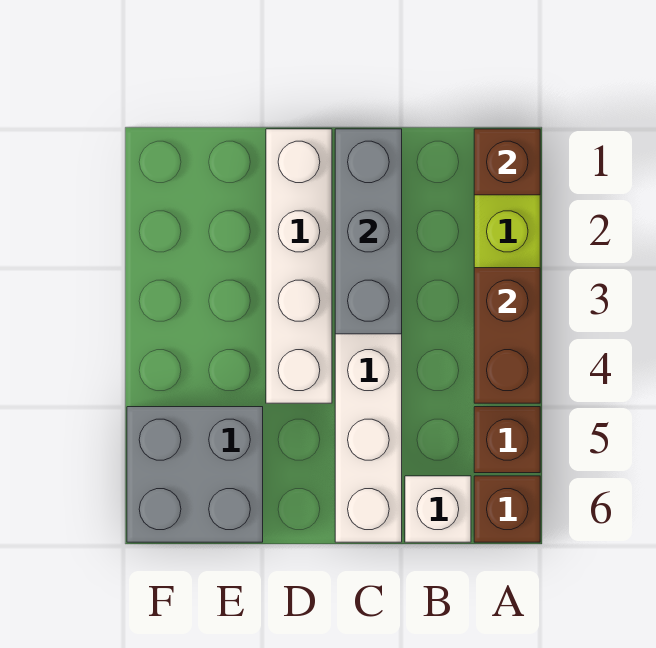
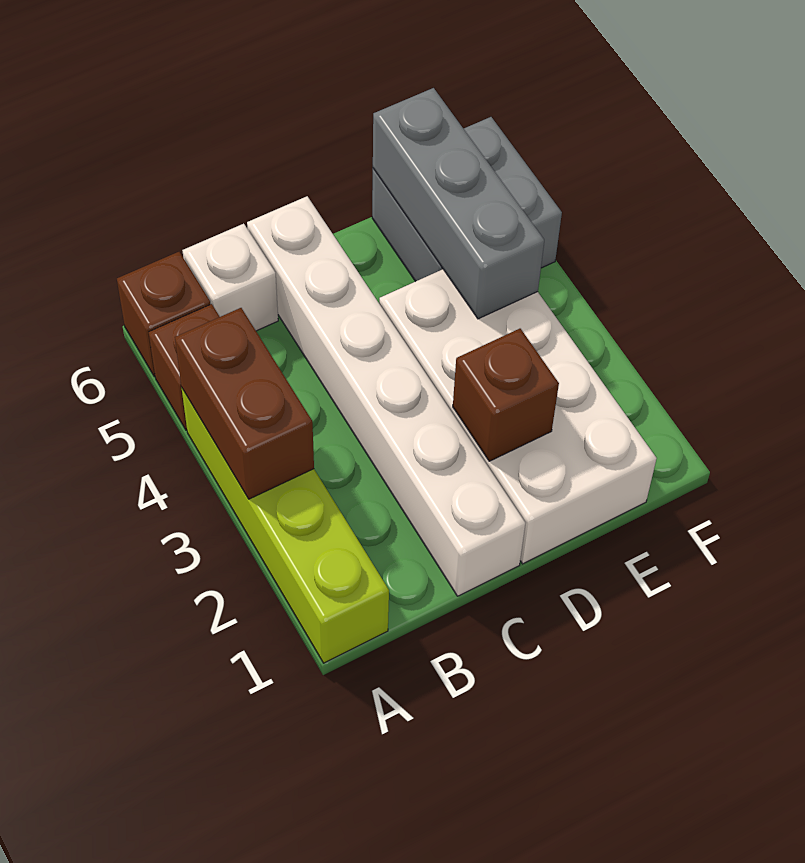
brown 1x1 brick [474,129,540,195] -> brown 1x1 brick moved to [453,329,559,461]
grey 1x3 brick [335,129,402,334] -> grey 1x3 brick moved to [373,88,544,319]
white 1x4 brick [266,129,332,403] -> white 2x4 brick [379,269,657,564]

